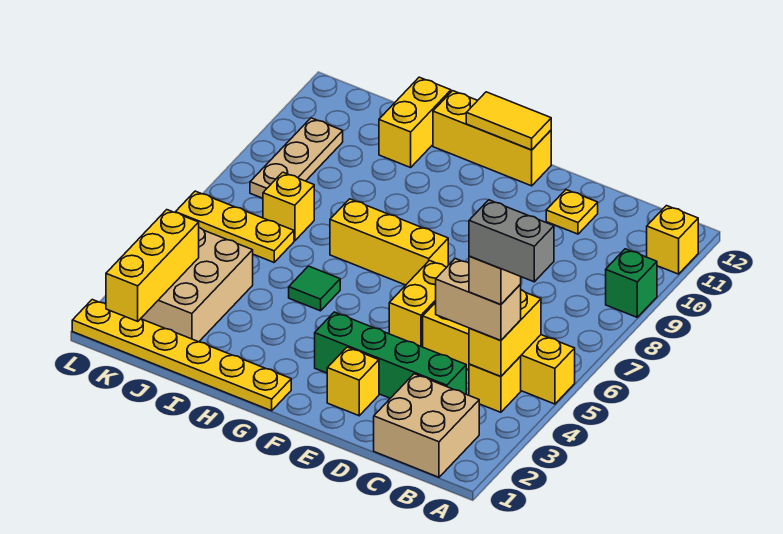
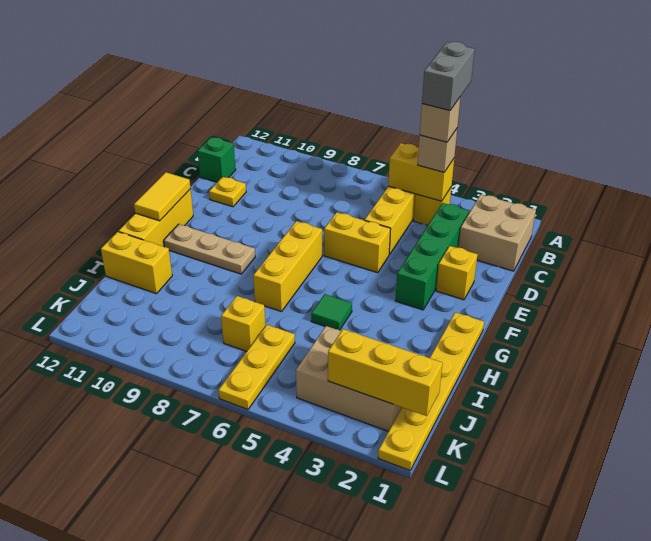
green 1x1 brick [606,249,657,317] -> green 1x1 brick moved to [198,137,236,182]
yellow 1x1 brick [647,206,698,274] -> none
tan 1x2 brick [436,259,521,341] -> tan 1x1 brick [418,129,457,172]
tan 1x3 plate [250,118,343,198] -> tan 1x3 plate moved to [164,224,255,274]

